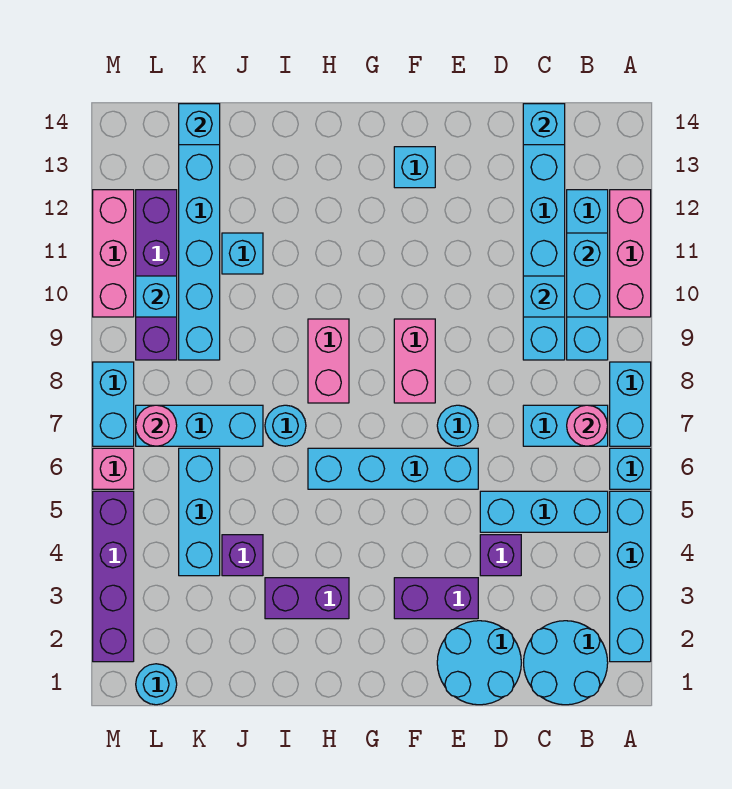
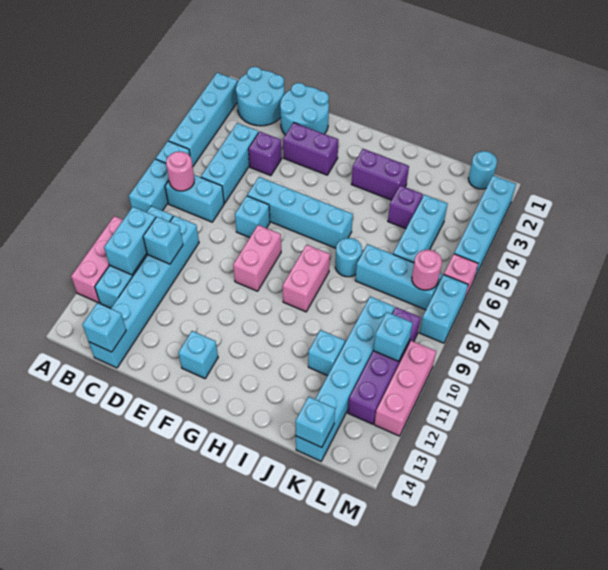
cyan 1x3 brick [480,491,608,532] -> cyan 1x3 brick turned to [201,123,259,203]
cyan 1x1 round brick [437,405,478,446] -> cyan 1x1 brick [235,196,270,238]
purple 1x4 brick [93,491,134,662] -> cyan 1x4 brick [454,175,516,279]

